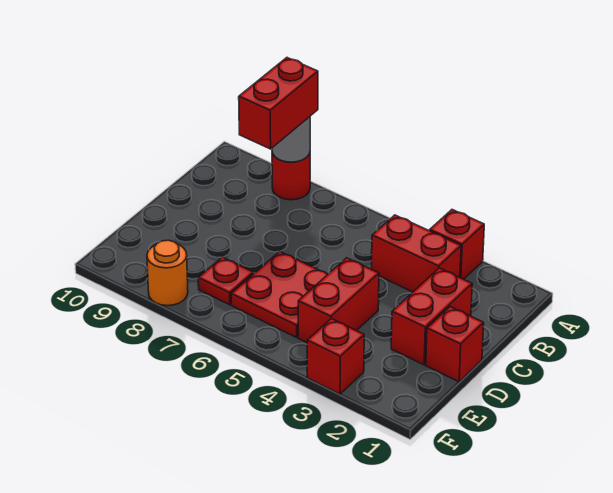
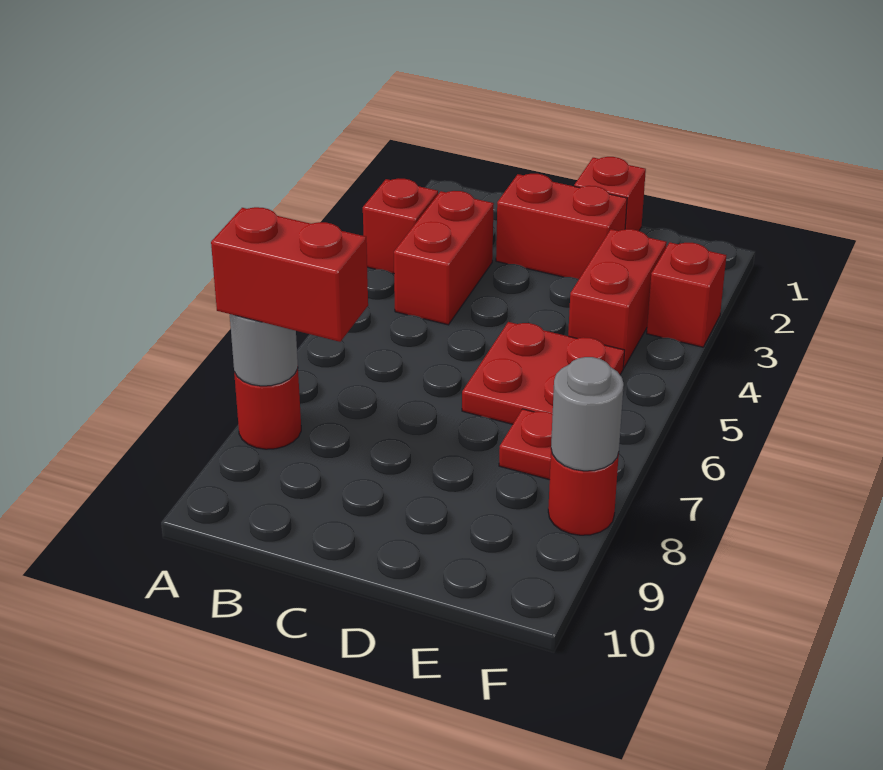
red 1x2 brick [298,258,379,342] -> red 1x2 brick turned to [568,229,667,368]
orange 1x1 round brick [147,240,188,306] -> red 1x1 round brick [548,450,619,535]
none -> grey 1x1 round brick [551,357,624,471]

